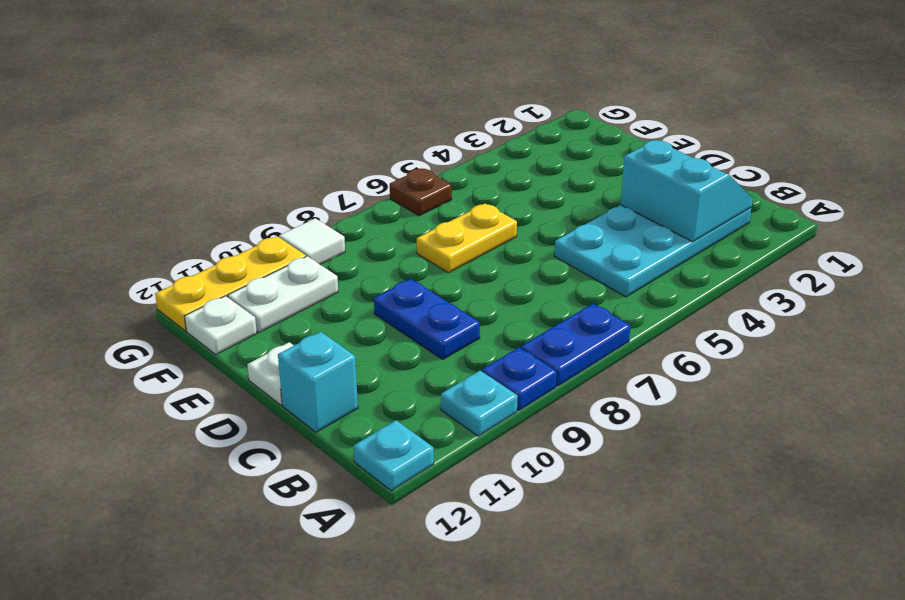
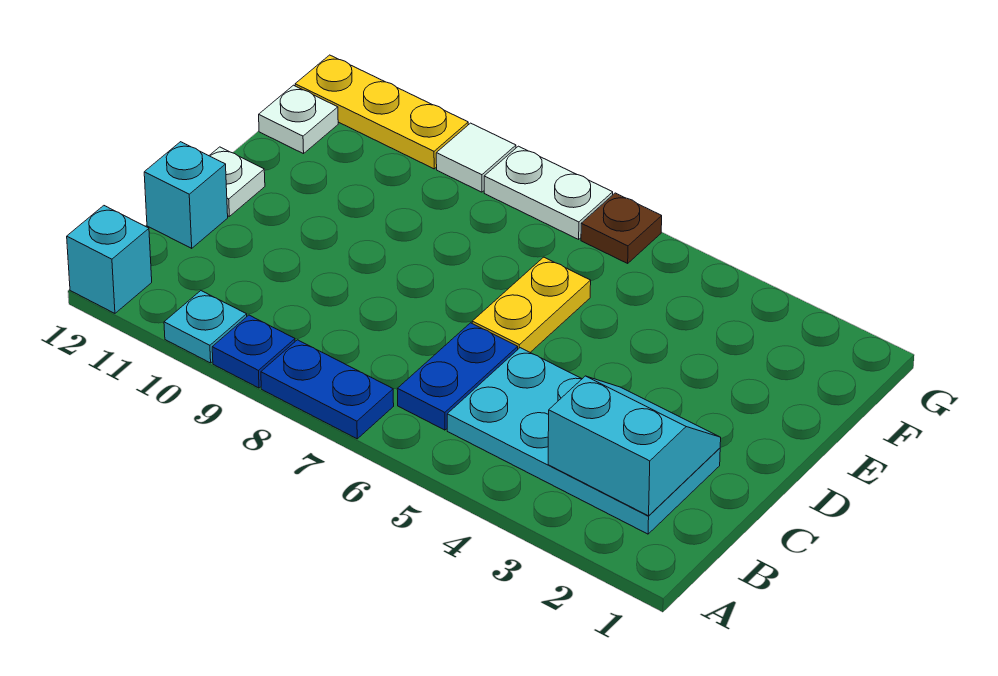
cyan 1x1 plate [354,420,434,491] -> cyan 1x1 brick [67,206,152,313]
cyan 2x2 slope [621,140,753,242] -> cyan 2x2 slope turned to [548,376,721,516]
blue 1x2 plate [374,279,480,359] -> blue 1x2 plate moved to [397,323,518,430]
yellow 1x2 plate [417,204,517,273] -> yellow 1x2 plate turned to [472,257,591,352]
white 1x2 plate [228,256,338,332] -> white 1x2 plate moved to [484,146,613,239]

